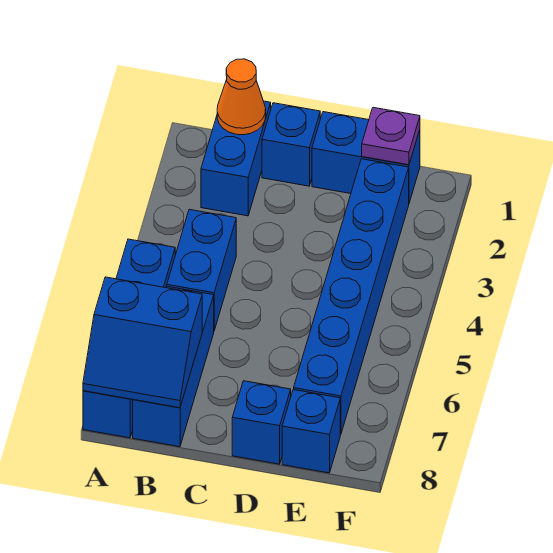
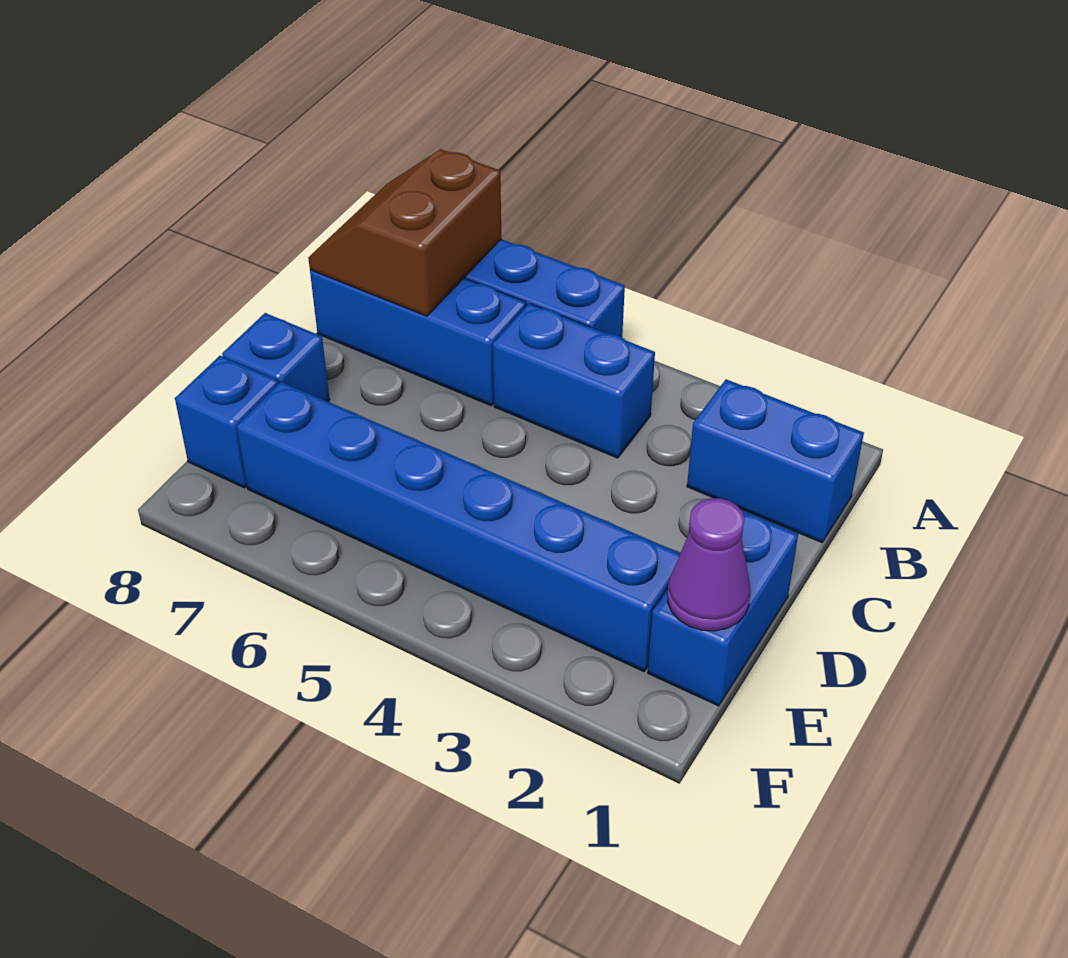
blue 2x2 slope [83,277,202,408] -> brown 2x2 slope [308,149,501,316]
orange 1x1 cone [217,59,266,135] -> none
blue 1x1 brick [262,103,320,186] -> none
purple 1x1 plate [362,107,420,165] -> purple 1x1 cone [668,498,750,631]

